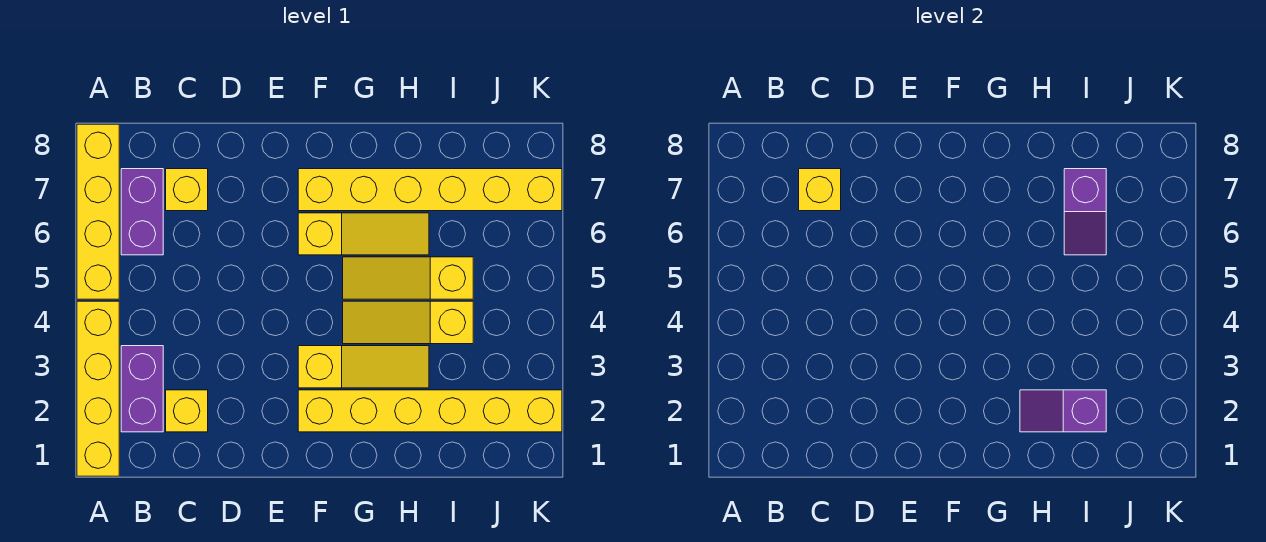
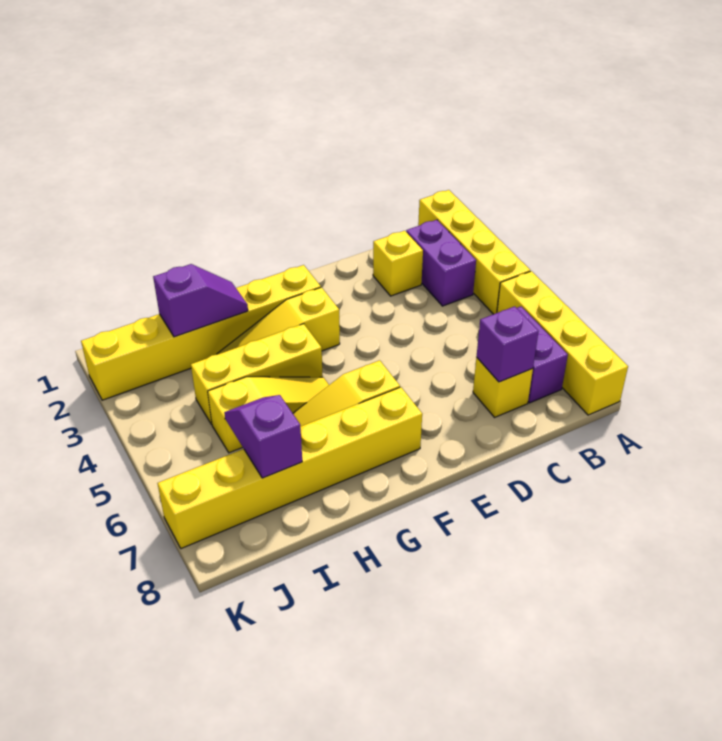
yellow 1x1 brick [799,169,841,211] -> purple 1x1 brick [476,306,539,382]
yellow 1x3 slope [343,301,473,344] -> yellow 1x3 brick [191,324,323,424]

